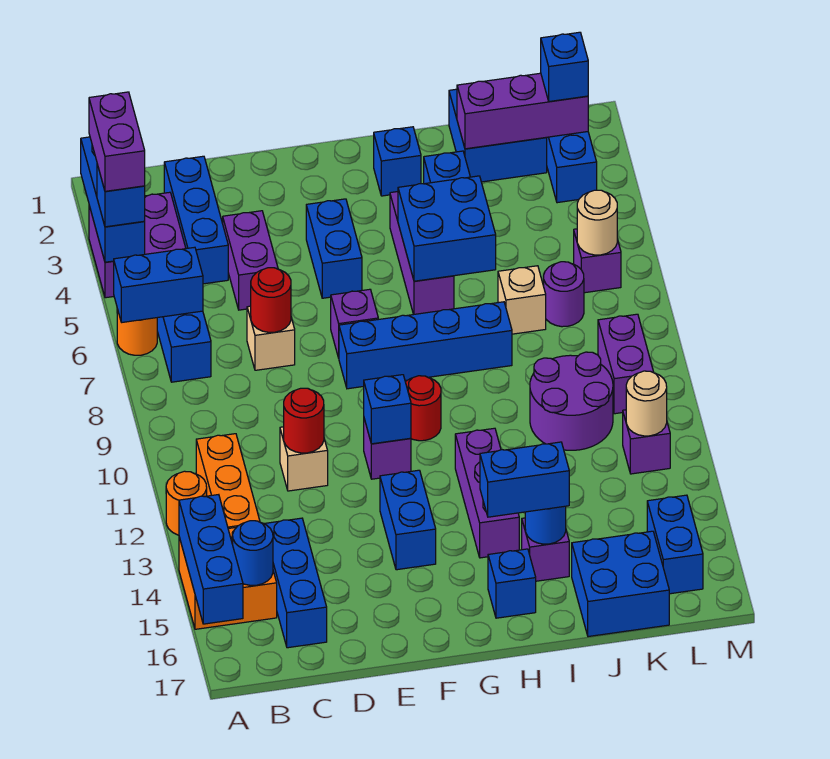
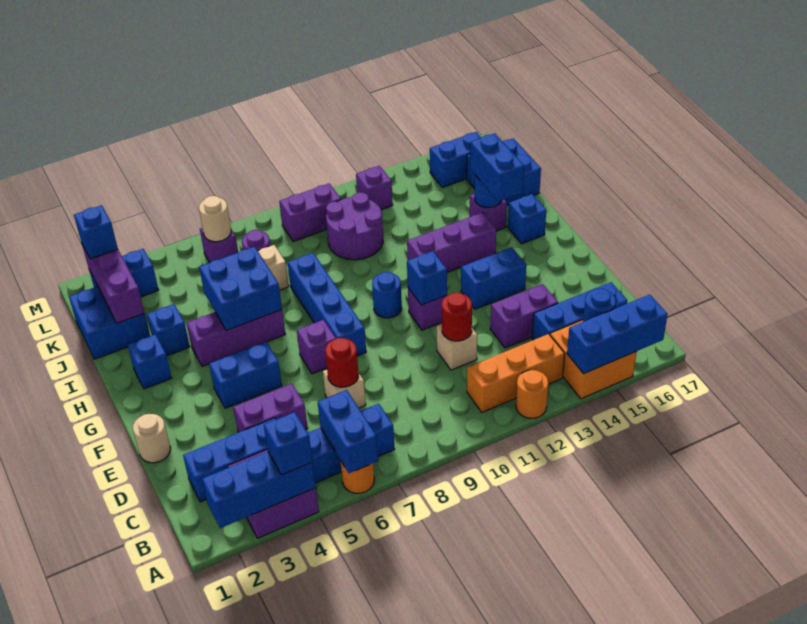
purple 1x2 brick [89,92,145,191] -> purple 1x2 brick moved to [490,284,558,348]
red 1x1 round brick [406,376,441,441] -> blue 1x1 round brick [372,272,402,318]
tan 1x1 round brick [626,371,667,436] -> tan 1x1 round brick moved to [133,414,171,463]

